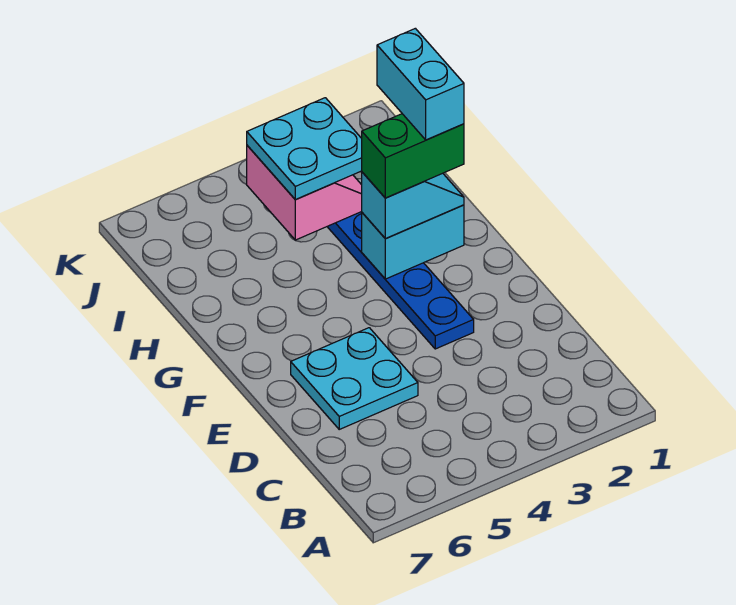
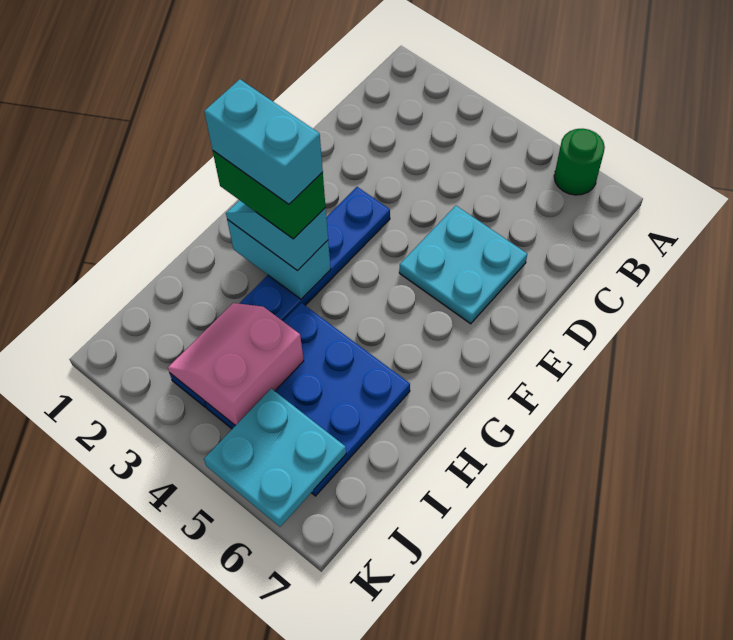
none -> green 1x1 round brick [554,128,605,195]
cyan 1x2 brick [377,28,464,140] -> cyan 1x2 brick turned to [204,79,323,204]
none -> blue 3x3 plate [205,303,410,496]
cyan 2x2 plate [247,98,362,199] -> cyan 2x2 plate moved to [204,389,346,527]

